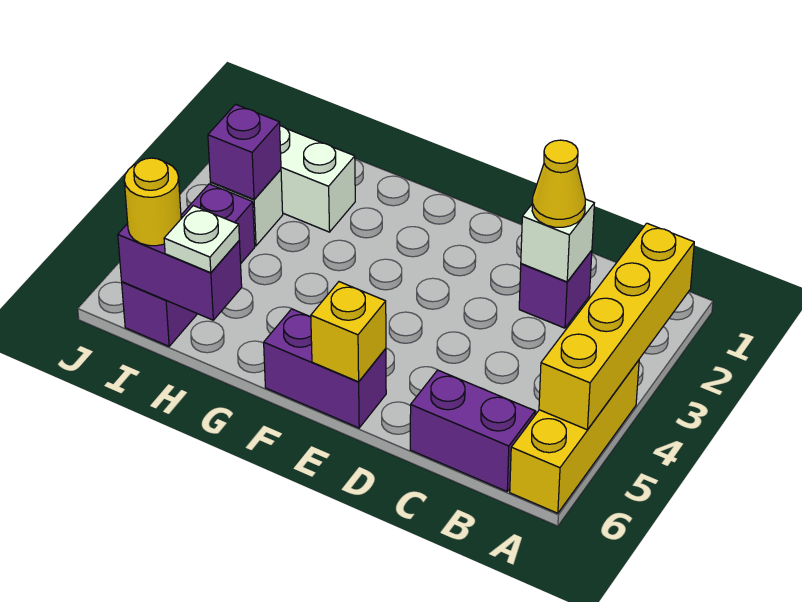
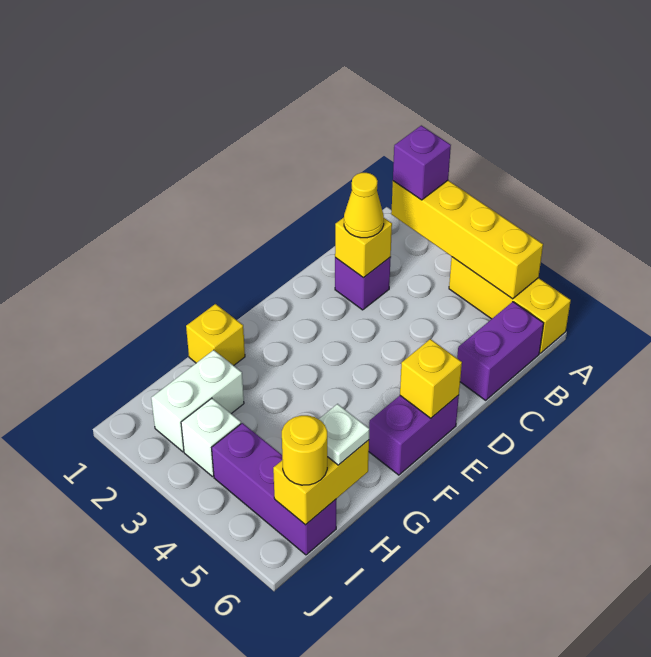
white 1x1 brick [521,199,594,282] -> yellow 1x1 brick [335,218,392,278]
none -> yellow 1x1 brick [186,304,245,366]
purple 1x2 brick [118,216,242,320] -> yellow 1x2 brick [273,440,369,525]
purple 1x1 brick [208,104,281,199] -> purple 1x1 brick moved to [393,125,451,200]

